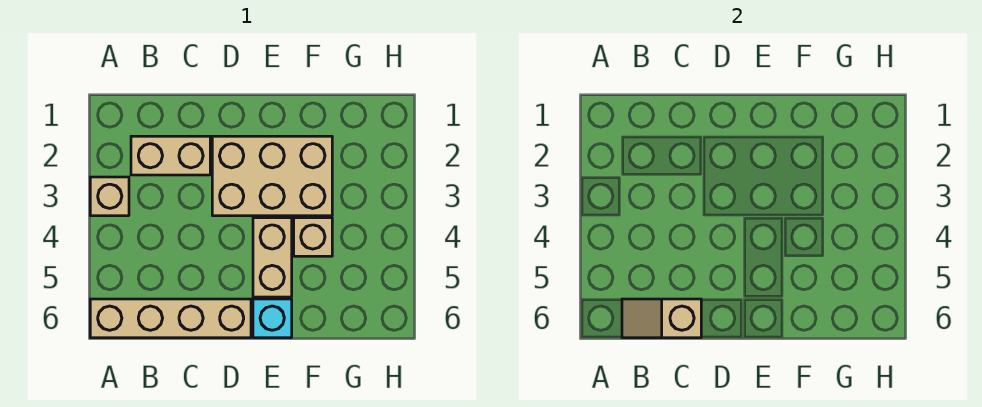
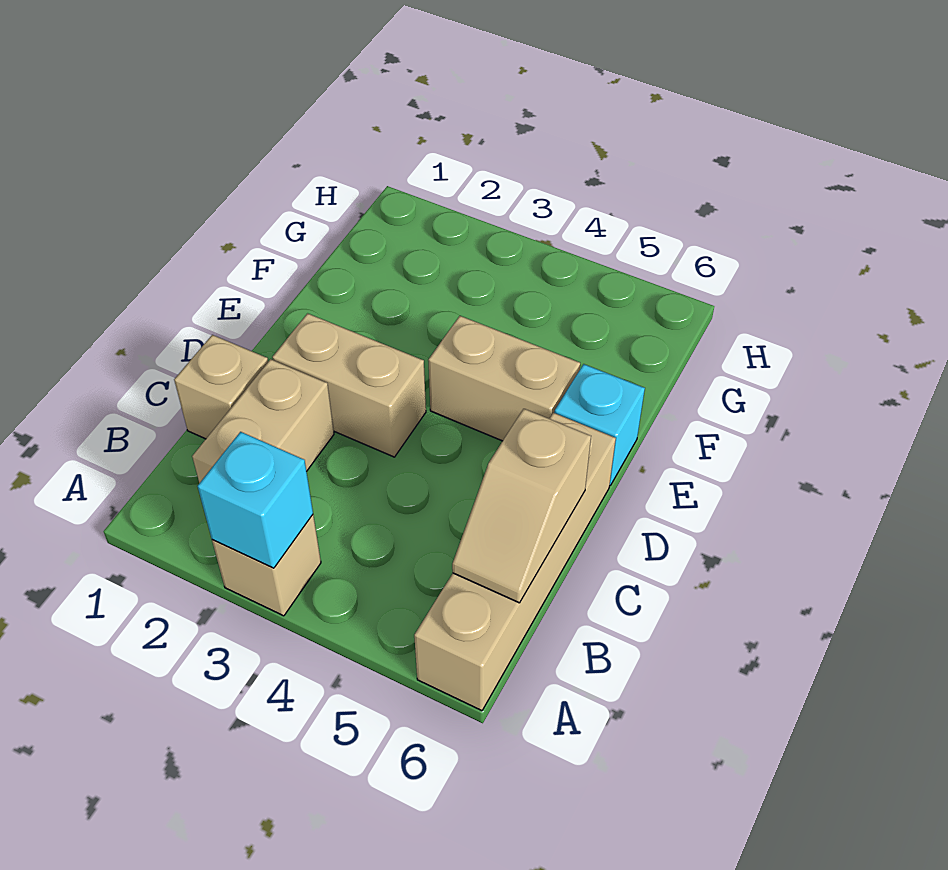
none -> cyan 1x1 brick [198,432,313,568]
tan 2x3 brick [212,136,332,216] -> tan 1x2 brick [272,313,426,457]
tan 1x1 brick [294,218,332,256] -> tan 1x1 brick moved to [174,335,268,439]

